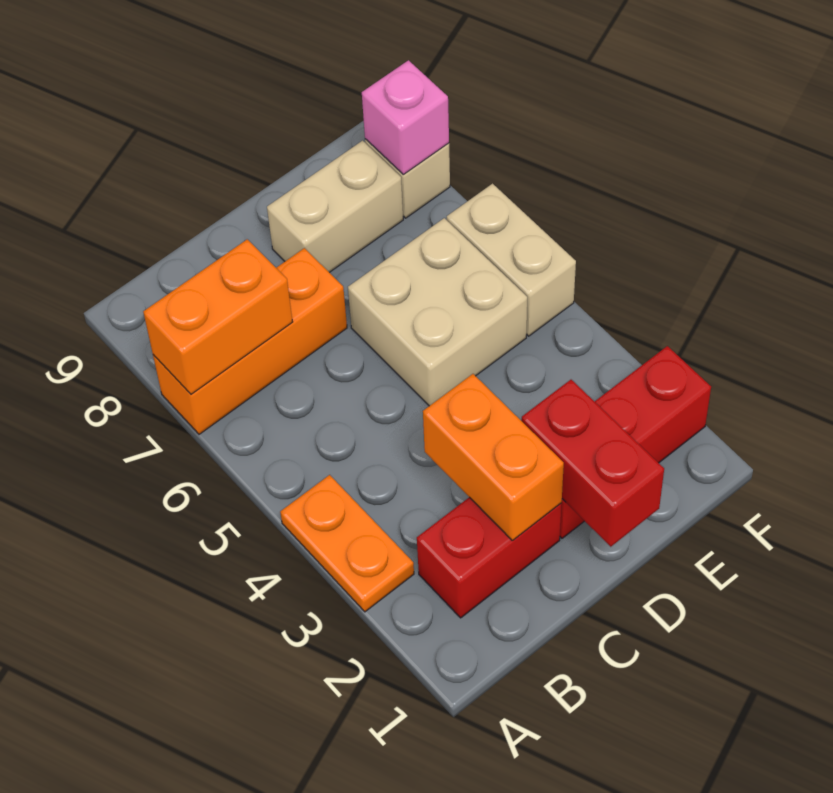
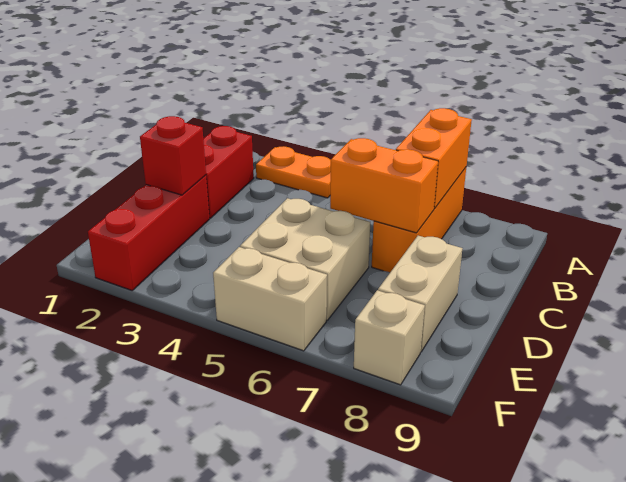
orange 1x2 brick [423,374,564,540] -> orange 1x2 brick moved to [330,138,438,233]
red 1x2 brick [521,380,664,547] -> red 1x1 brick [140,116,206,195]
pink 1x1 brick [362,60,449,174] -> none

